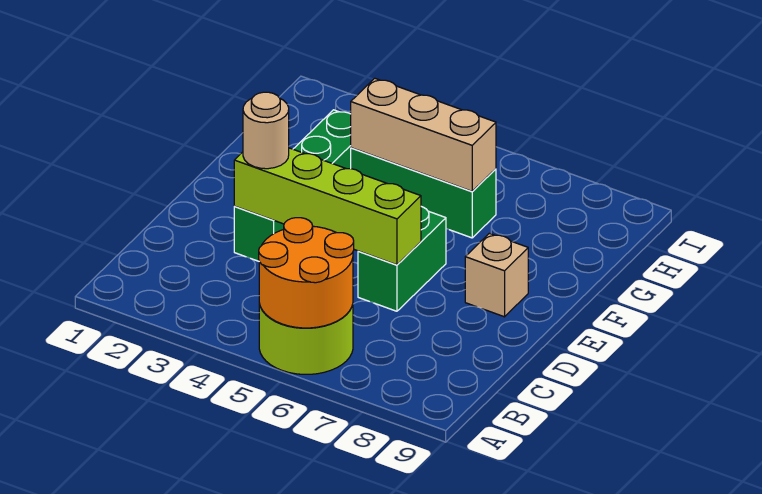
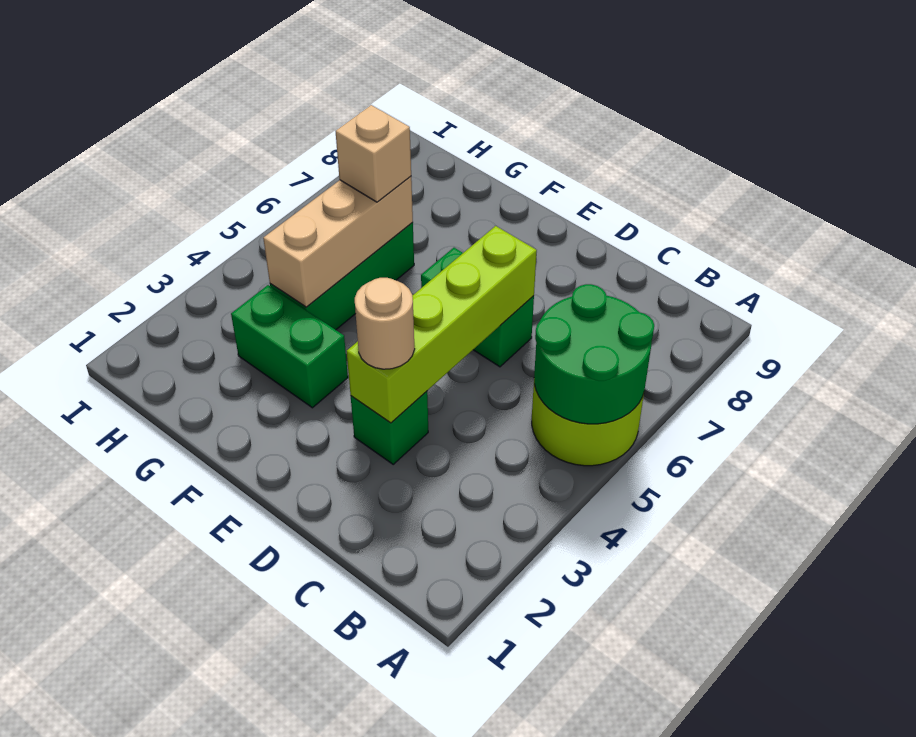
orange 2x2 round brick [259,218,354,328] -> green 2x2 round brick [534,284,654,424]
tan 1x1 brick [465,233,528,317] -> tan 1x1 brick moved to [336,105,411,202]

